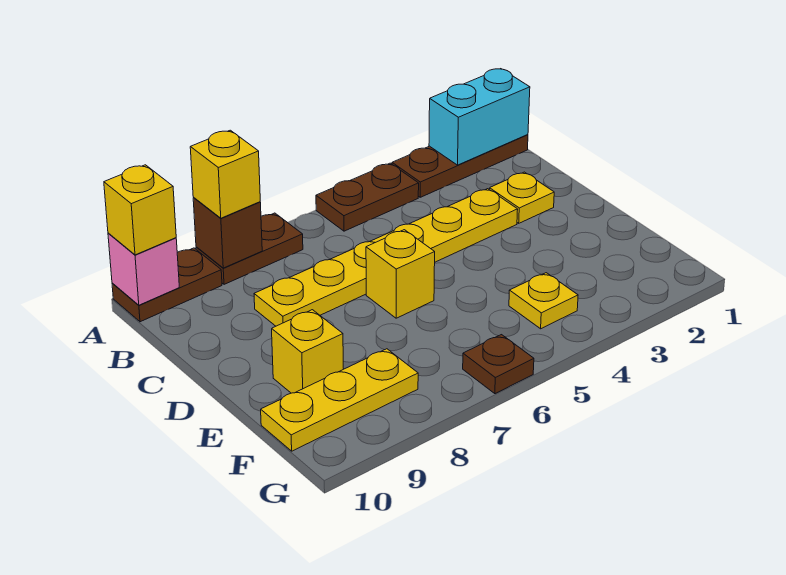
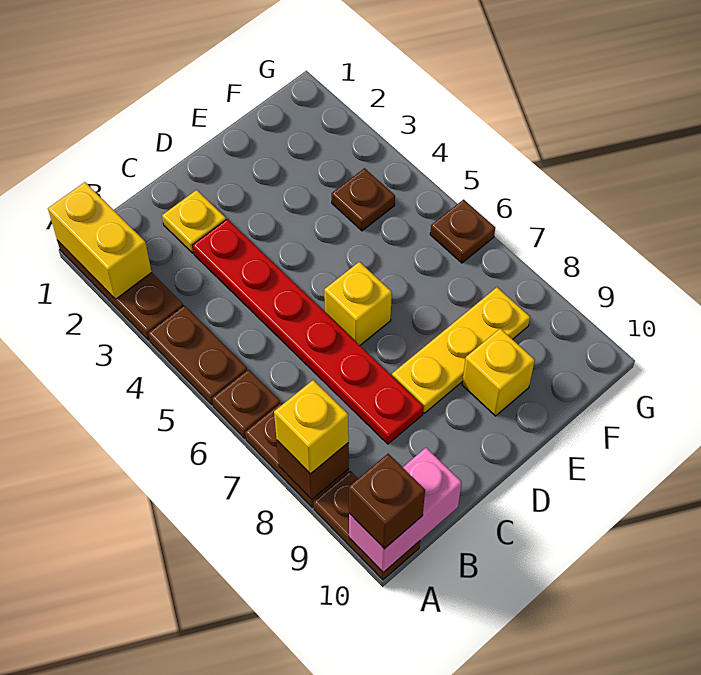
cyan 1x2 brick [429,69,530,165] -> yellow 1x2 brick [48,182,152,299]
none -> brown 1x1 plate [212,370,280,438]
pink 1x1 brick [108,233,179,305] -> pink 1x2 brick [349,448,462,572]
yellow 1x1 brick [104,165,176,255] -> brown 1x1 brick [349,454,425,549]
yellow 1x6 plate [254,189,518,326] -> red 1x6 plate [192,219,423,444]
yellow 1x1 plate [509,273,578,329] -> brown 1x1 plate [332,168,395,231]
yellow 1x3 plate [261,349,418,451] -> yellow 1x3 plate turned to [392,287,530,413]

